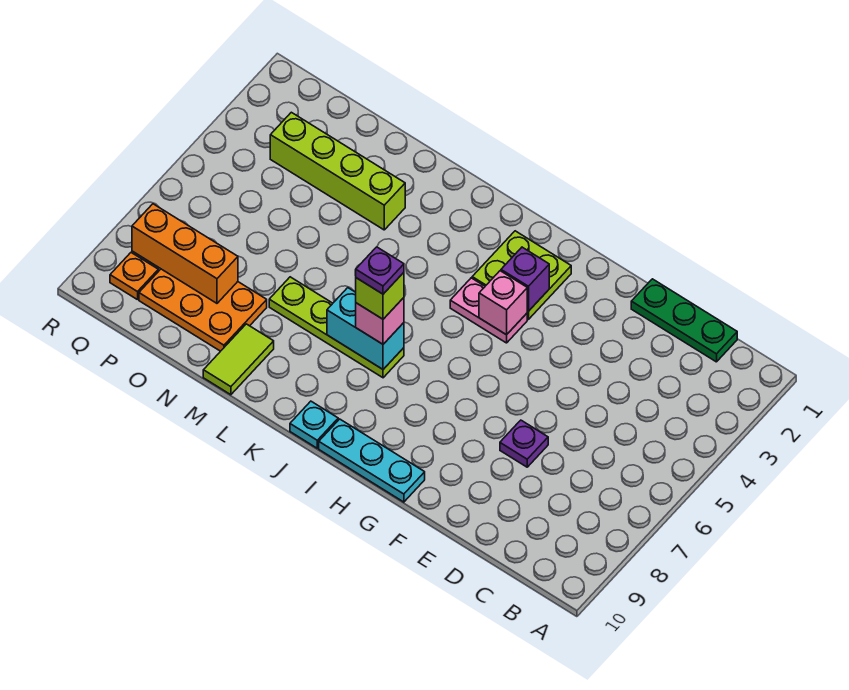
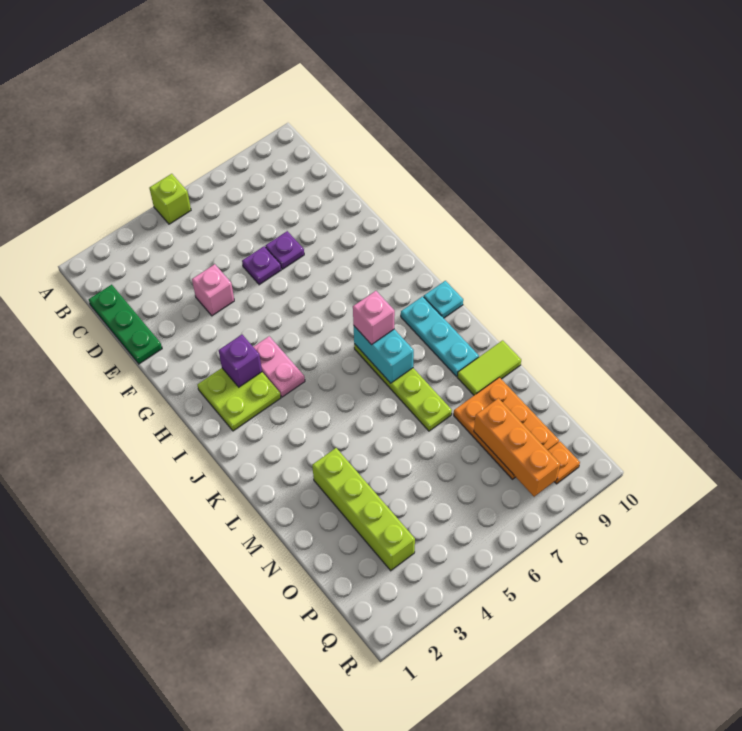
cyan 1x3 plate [319,419,425,502] -> cyan 1x3 plate moved to [401,296,479,376]
pink 1x1 brick [479,271,527,335] -> pink 1x1 brick moved to [192,264,234,316]
lime 1x1 brick [356,273,404,319] -> lime 1x1 brick moved to [149,174,191,224]
purple 1x1 plate [355,247,404,294] -> purple 1x1 plate moved to [242,246,281,285]

